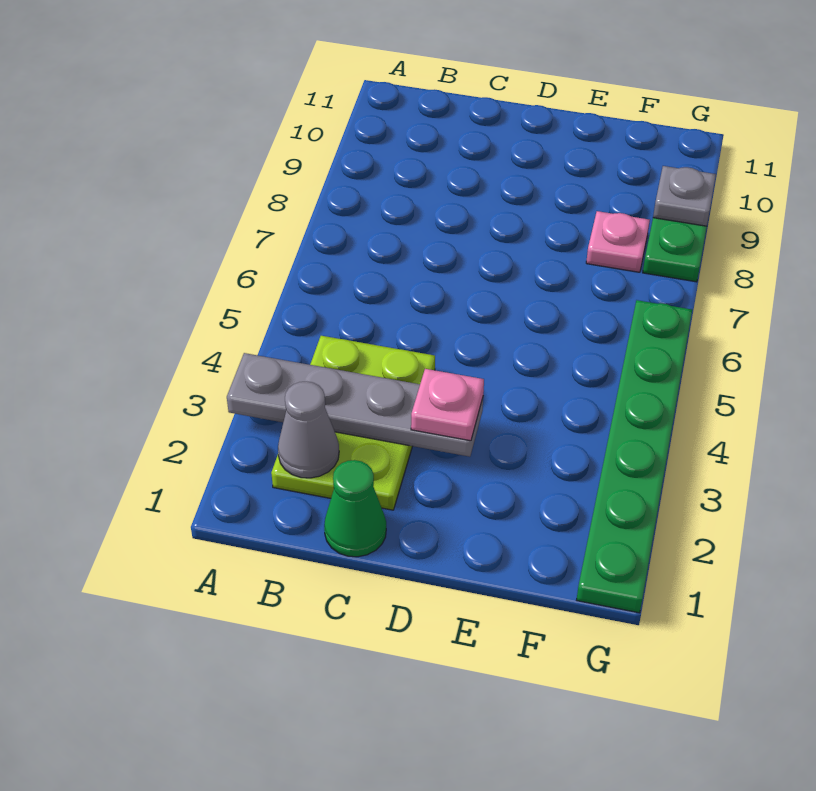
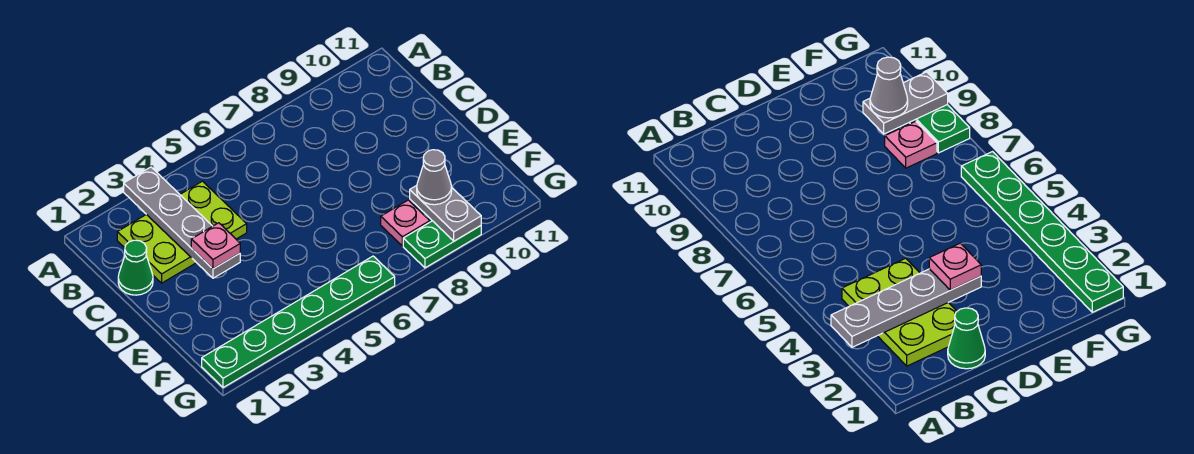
grey 1x1 cone [278,381,339,478] -> grey 1x1 cone moved to [417,150,452,205]
grey 1x1 plate [653,166,716,226] -> grey 1x2 plate [410,185,481,241]

